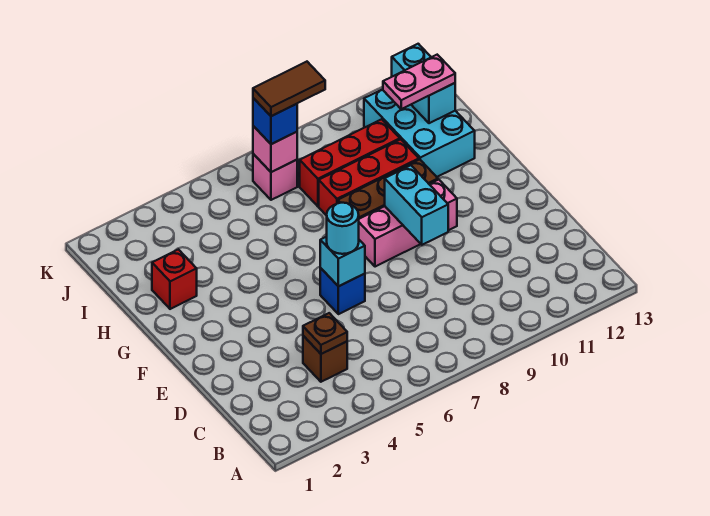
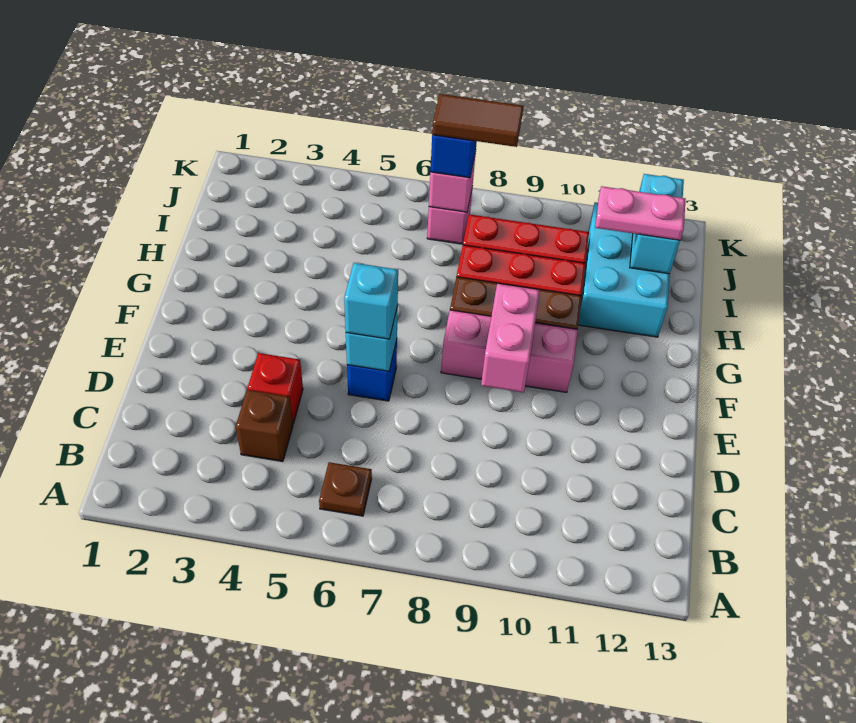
brown 1x1 plate [303,313,347,354] -> brown 1x1 plate moved to [319,462,372,516]
cyan 1x1 round brick [327,203,359,254] -> cyan 1x1 brick [344,263,398,339]
cyan 1x2 brick [385,165,448,245] -> pink 1x2 brick [481,284,540,392]
red 1x1 brick [152,249,197,309] -> red 1x1 brick moved to [247,353,303,423]

